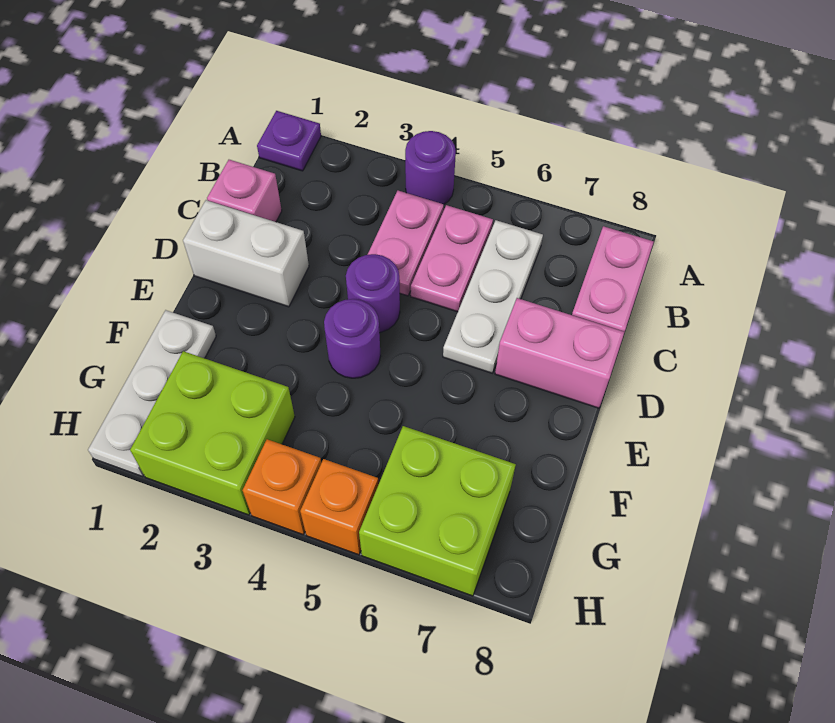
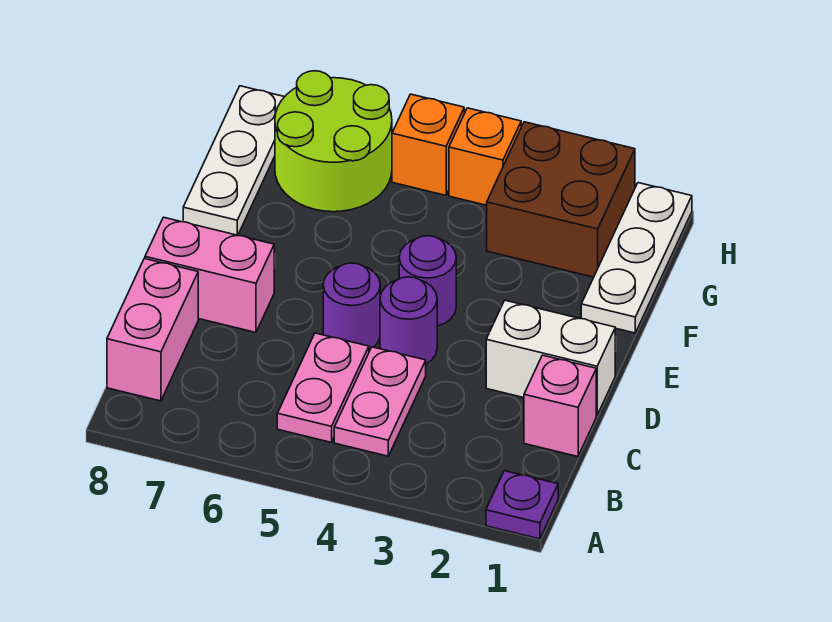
purple 1x1 round brick [405,131,456,204] -> purple 1x1 round brick moved to [323,263,380,350]
white 1x3 plate [443,220,543,373] -> white 1x3 plate moved to [183,86,284,235]
lime 2x2 brick [130,351,295,515] -> brown 2x2 brick [487,122,635,277]
lime 2x2 brick [359,426,516,596] -> lime 2x2 round brick [275,71,392,212]

